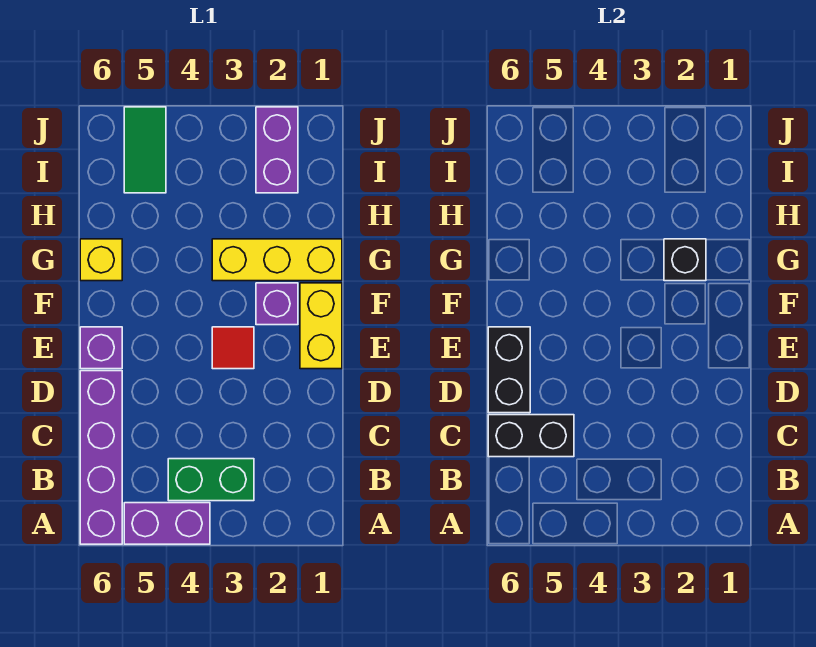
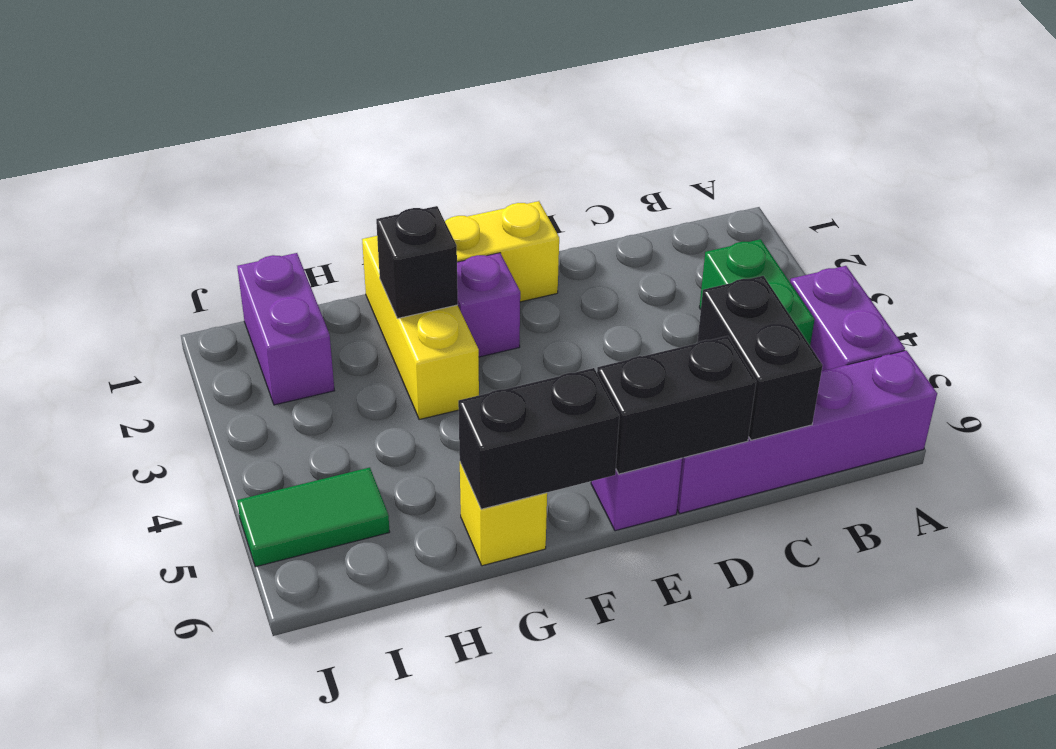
red 1x1 tile [212,327,254,369] -> none
none -> black 1x2 brick [458,368,619,509]
purple 1x2 brick [256,107,298,193] -> purple 1x2 brick turned to [237,253,335,405]

